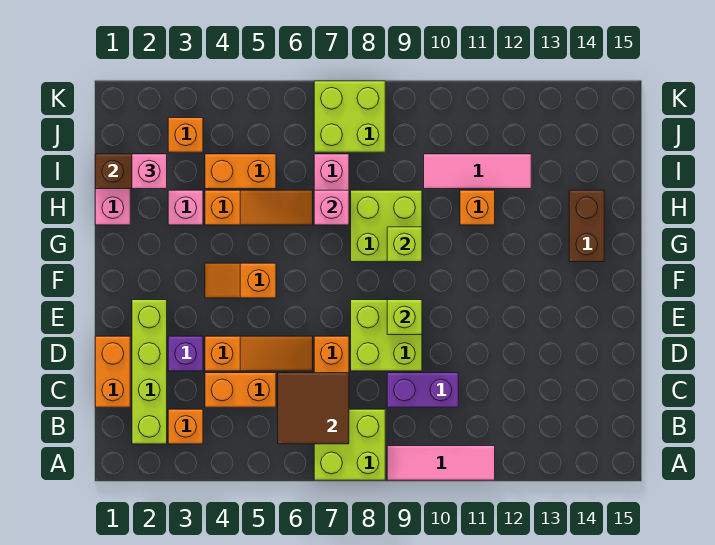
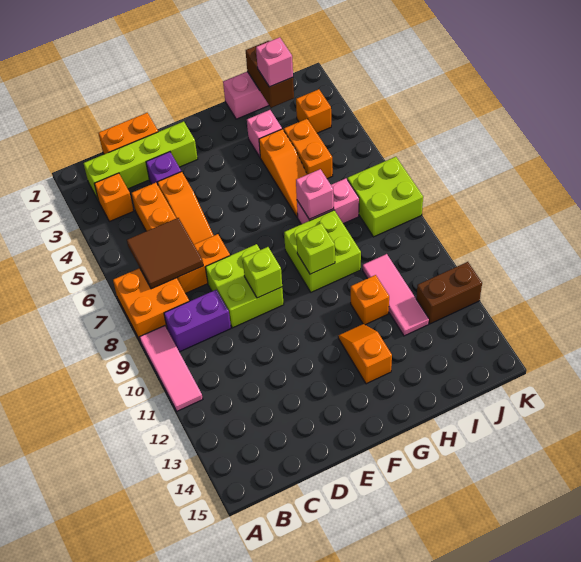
lime 2x2 brick [314,409,385,480] -> orange 2x2 brick [113,268,189,340]
purple 1x2 brick [387,373,458,407] -> purple 1x2 brick turned to [164,290,231,352]
orange 1x2 slope [205,263,276,298] -> orange 1x2 slope moved to [338,324,392,384]
brown 1x2 brick [569,190,604,262] -> brown 1x2 brick moved to [416,262,482,324]

